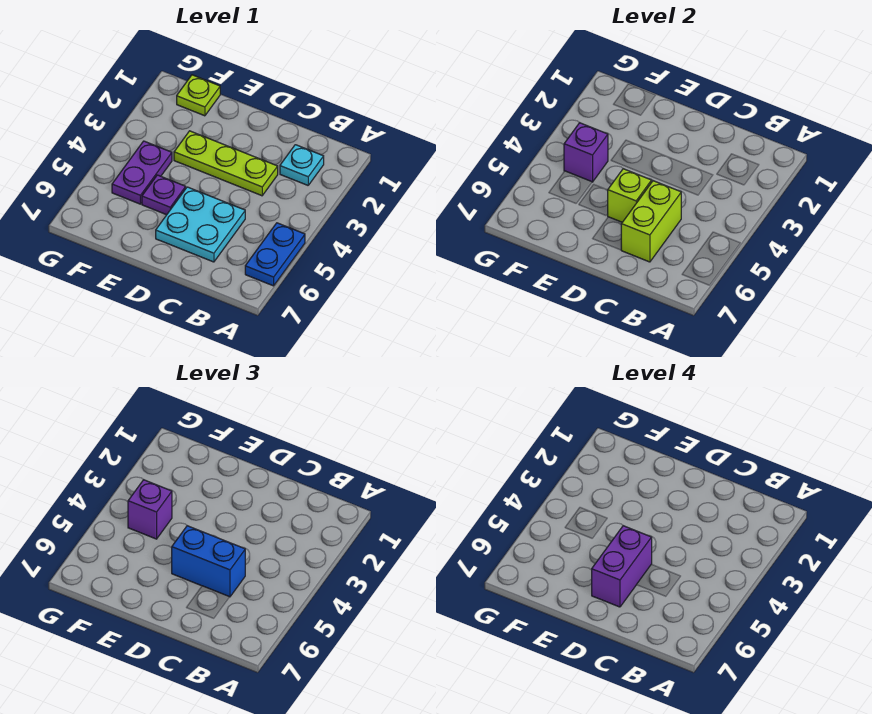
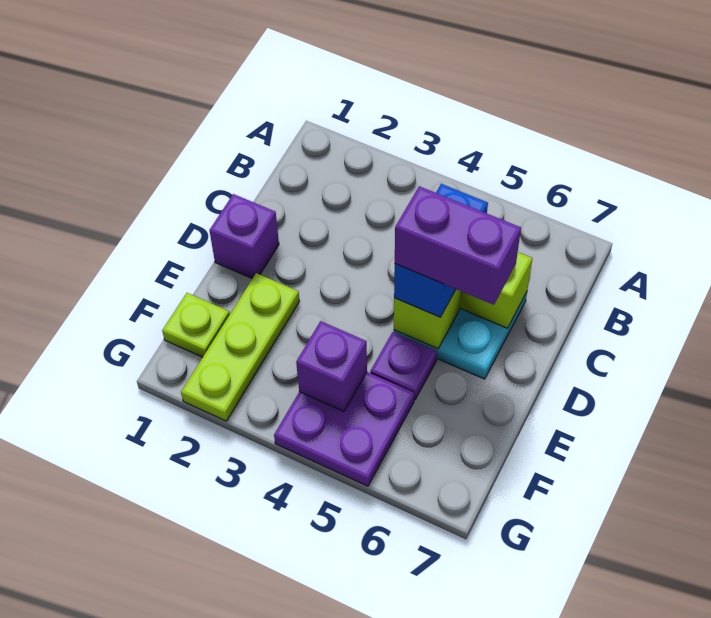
blue 1x2 plate [245,223,305,286] -> none
cyan 1x1 plate [280,145,324,185] -> none
lime 1x3 plate [174,131,278,196] -> lime 1x3 plate moved to [181,273,300,421]
purple 1x2 plate [112,141,172,204] -> purple 2x2 plate [274,372,414,486]
purple 1x1 brick [128,480,172,539] -> purple 1x1 brick moved to [209,194,279,279]

